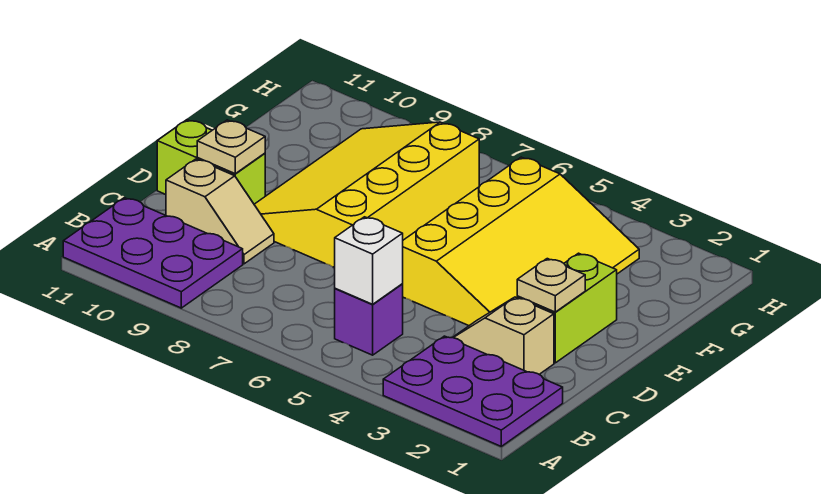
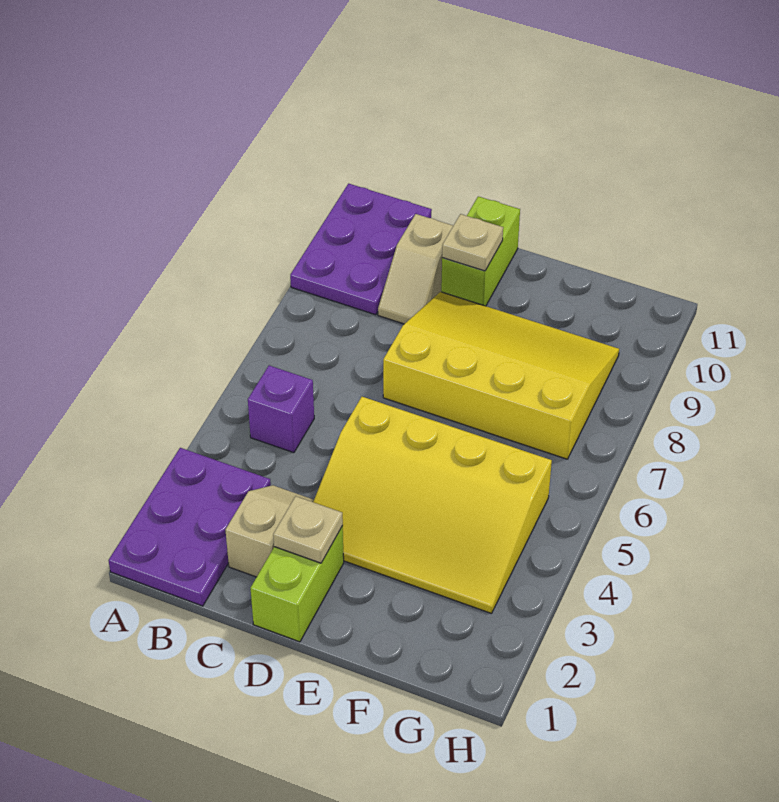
white 1x1 brick [335,217,403,304] -> none
lime 1x2 brick [517,253,617,363] -> lime 1x2 brick turned to [251,526,344,642]

